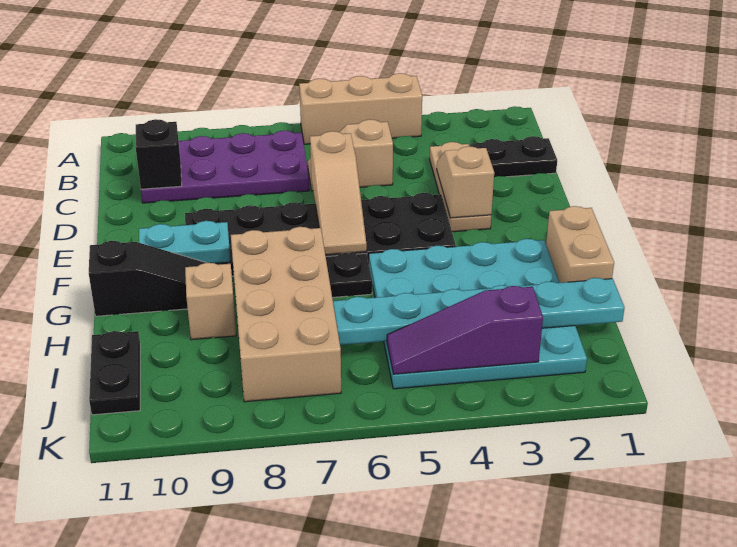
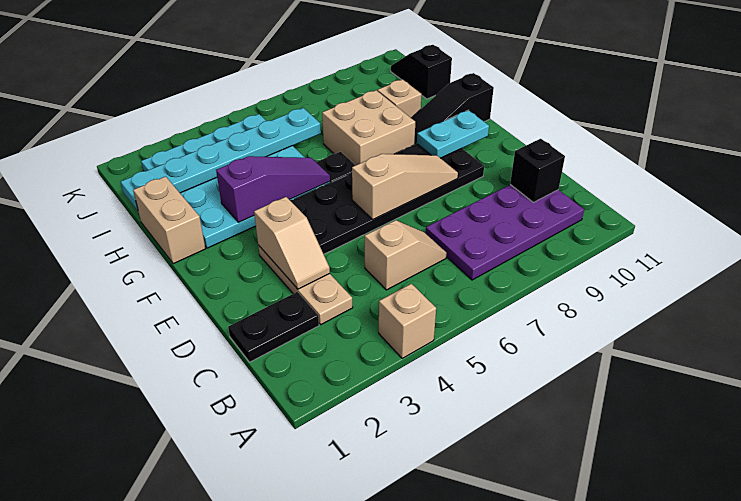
tan 1x3 brick [299,73,422,144] -> tan 1x1 brick [379,284,436,358]
tan 1x3 slope [310,131,367,255] -> tan 1x3 slope turned to [352,154,458,219]
tan 2x4 brick [231,227,341,402] -> tan 2x2 brick [322,90,415,165]
black 1x2 plate [89,331,140,415] -> black 1x2 slope [391,45,452,99]
purple 1x3 slope [387,286,543,374] -> purple 1x3 slope moved to [216,156,330,222]

